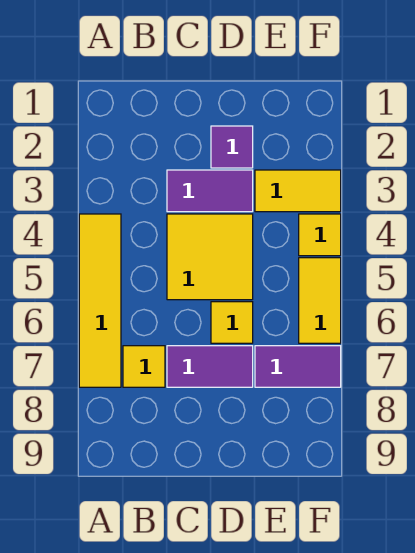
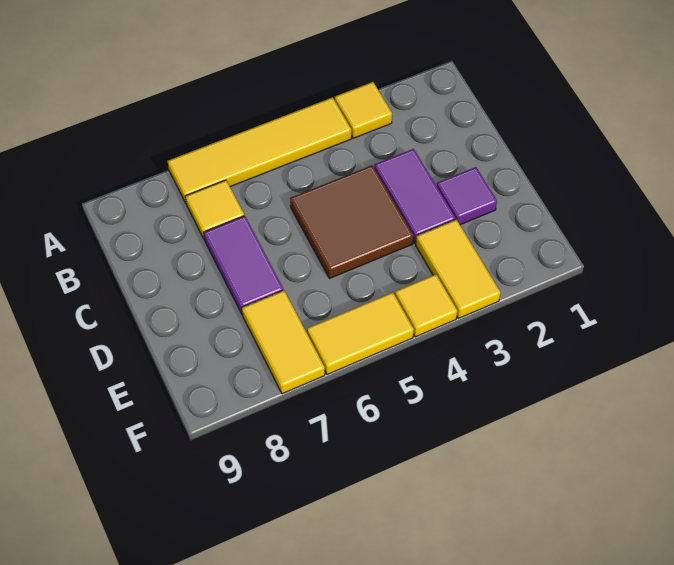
yellow 2x2 tile [167,214,253,300] -> brown 2x2 tile [290,165,413,279]
yellow 1x1 tile [211,302,253,343] -> yellow 1x1 tile moved to [335,82,392,138]
purple 1x2 tile [255,346,341,387] -> yellow 1x2 tile [242,290,325,394]

